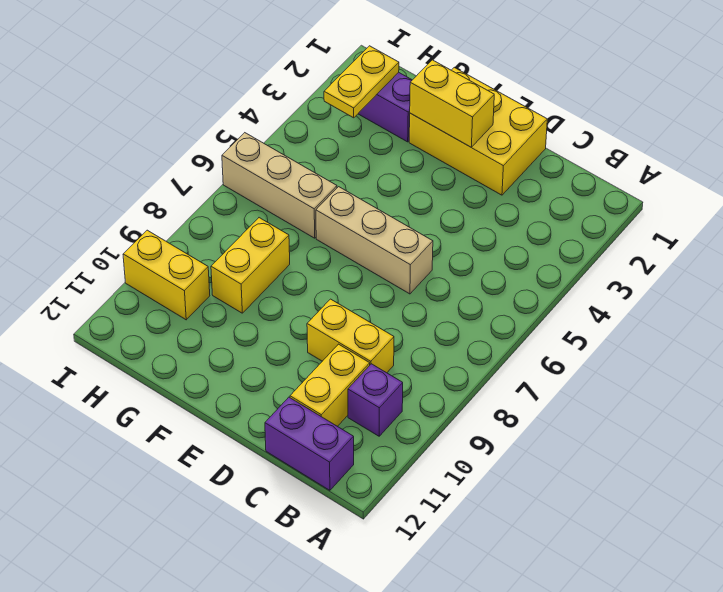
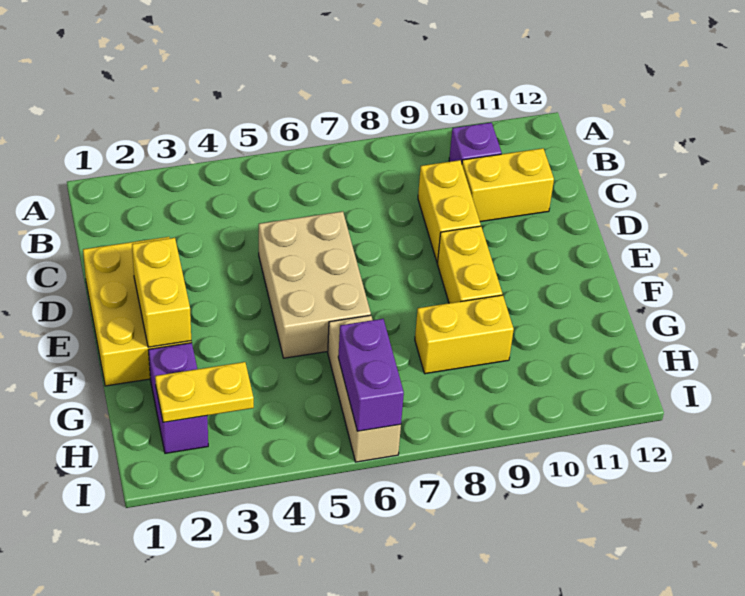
purple 1x2 brick [265,397,354,490] -> purple 1x2 brick moved to [338,319,404,431]
tan 1x3 brick [316,187,433,294] -> tan 2x3 brick [259,211,371,358]
yellow 1x2 brick [123,230,210,320] -> yellow 1x2 brick moved to [437,226,502,303]

